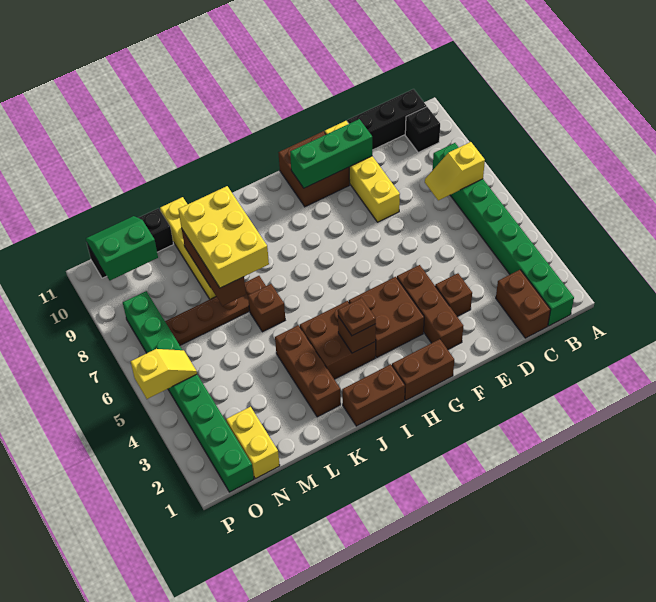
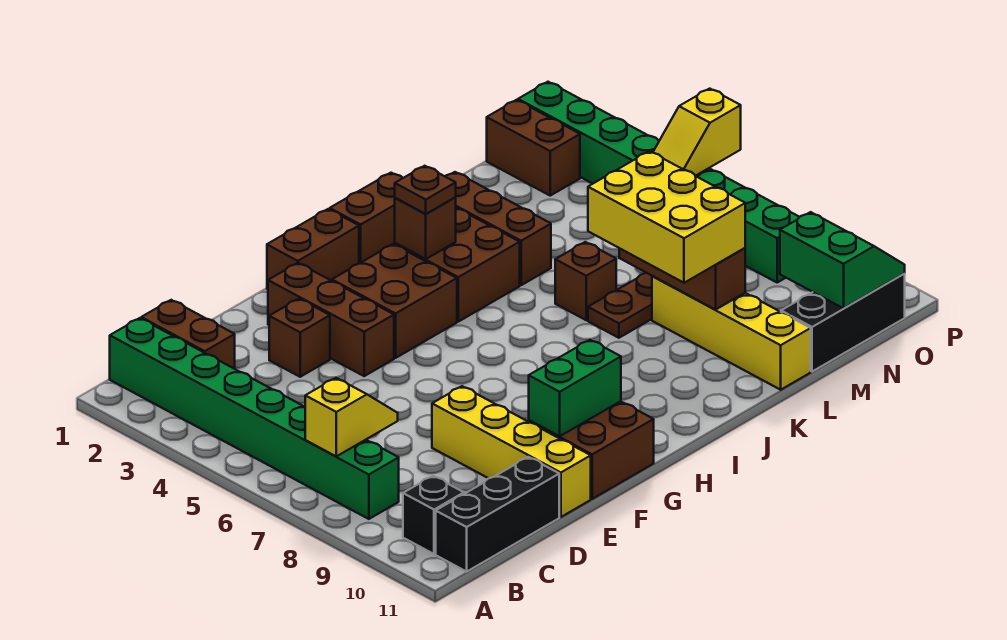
green 1x3 brick [290,119,372,188] -> green 1x2 brick [529,340,621,436]
yellow 1x2 brick [226,407,280,479] -> brown 1x2 brick [487,100,580,196]
green 2x2 slope [86,216,158,280] -> green 2x2 slope turned to [780,212,905,308]

